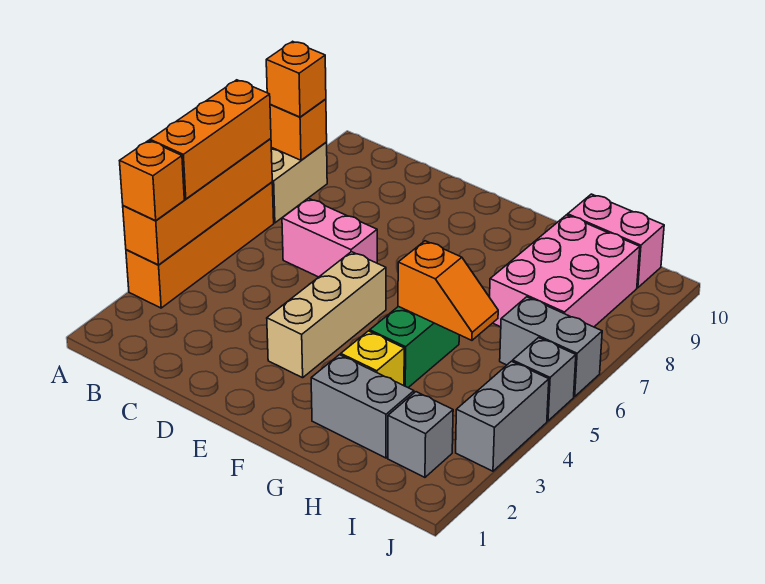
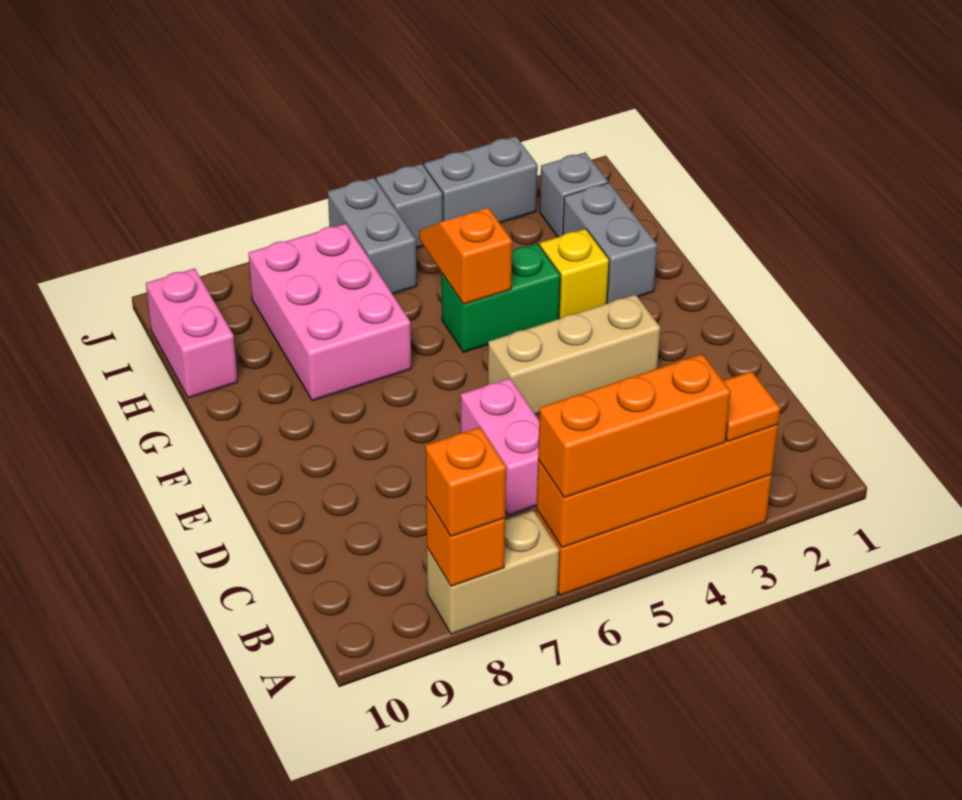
orange 1x1 brick [120,140,184,221] -> orange 1x1 tile [723,371,780,441]
pink 2x3 brick [490,215,640,327] -> pink 2x3 brick turned to [248,224,411,401]

